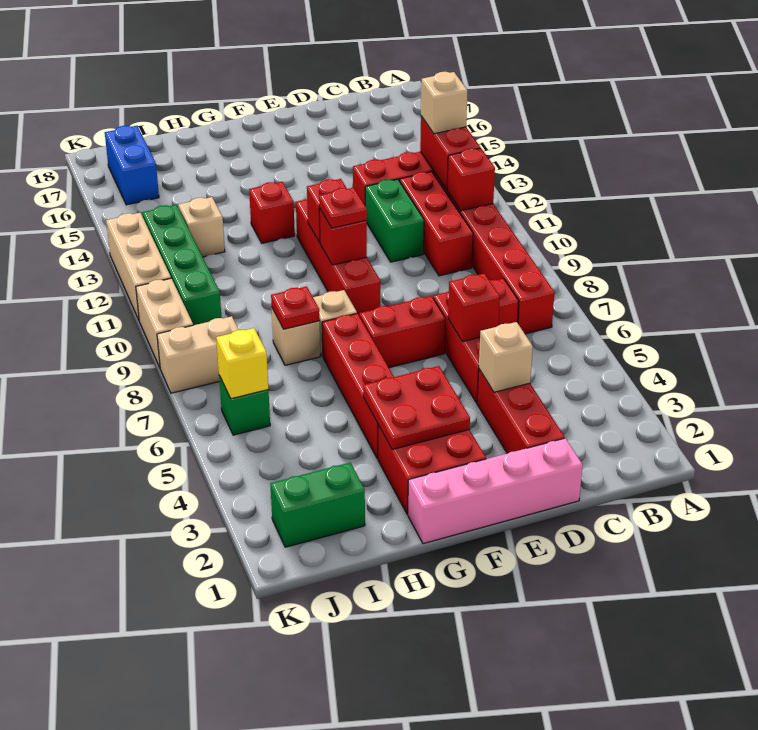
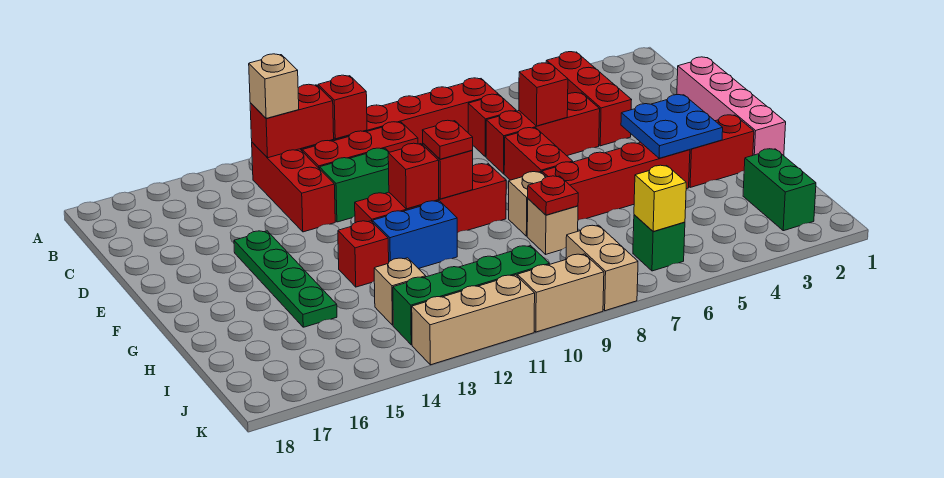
red 1x3 brick [477,369,565,453] -> red 1x3 brick turned to [546,52,631,146]
tan 1x1 brick [479,322,533,392] -> none
none -> green 1x4 plate [234,231,337,327]
red 2x2 brick [378,425,486,514] -> red 1x2 brick [689,115,754,188]
red 2x2 plate [363,366,470,450] -> blue 2x2 plate [621,95,723,158]
blue 1x2 brick [105,126,159,205] -> blue 1x2 brick moved to [373,201,457,269]

